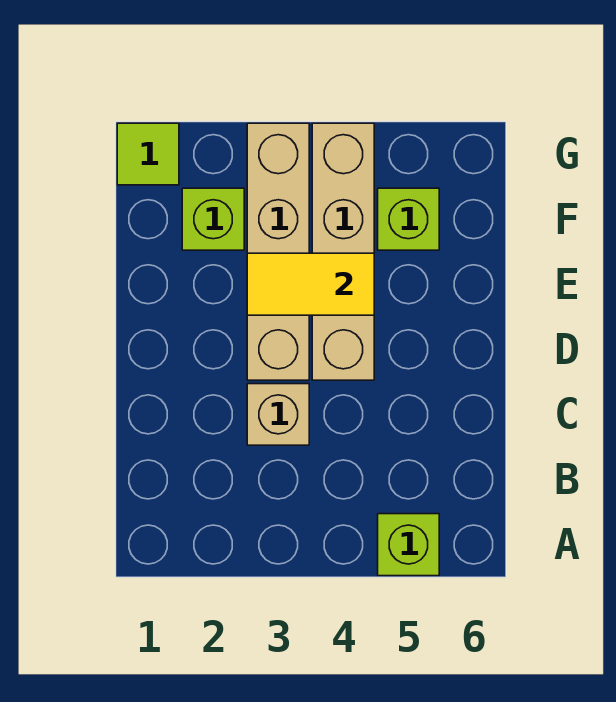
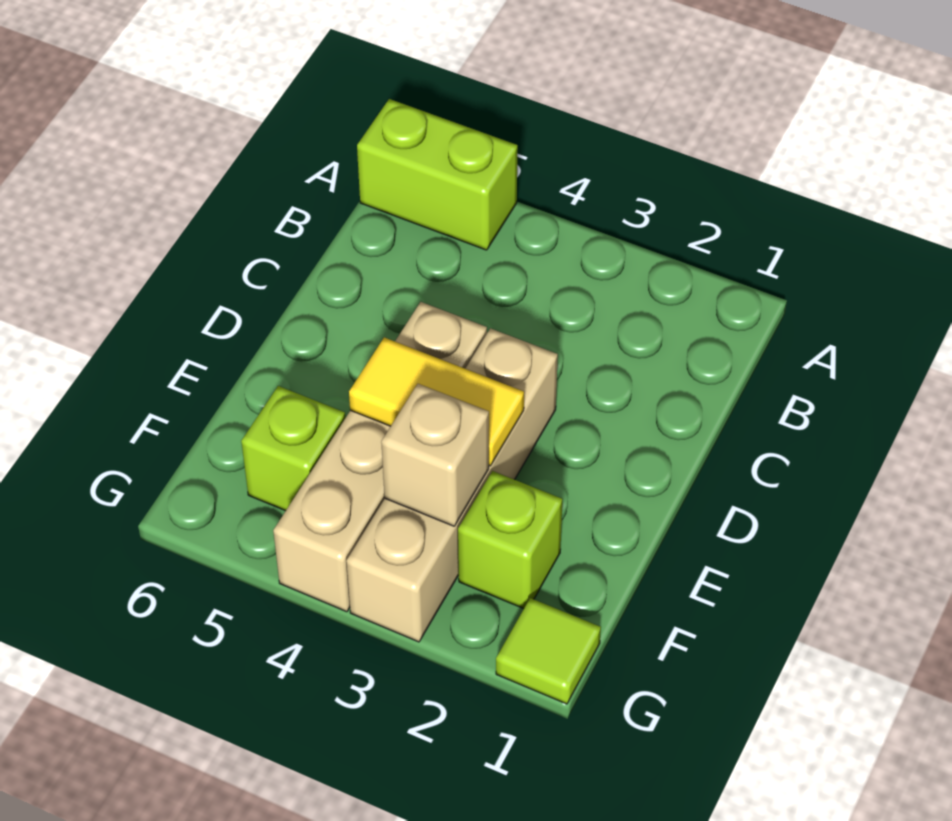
lime 1x1 brick [378,514,439,576] -> lime 1x2 brick [357,99,518,250]
tan 1x1 brick [247,384,309,445] -> tan 1x1 brick moved to [381,384,489,526]

